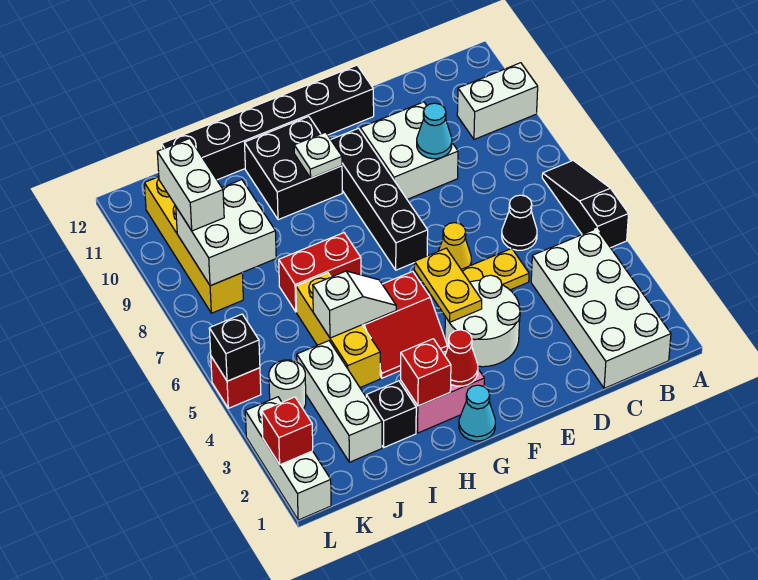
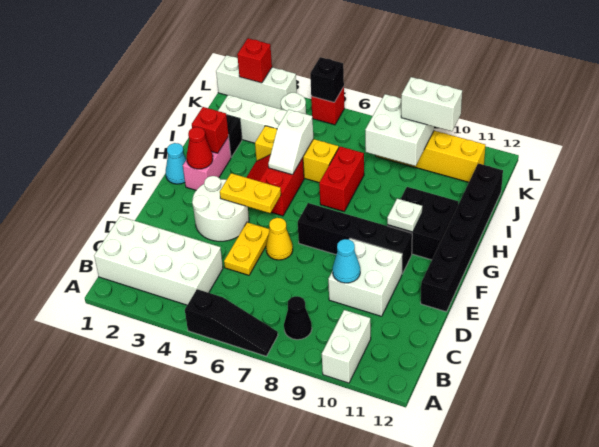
black 1x1 cone [502,195,537,250] -> black 1x1 cone moved to [284,296,312,340]

